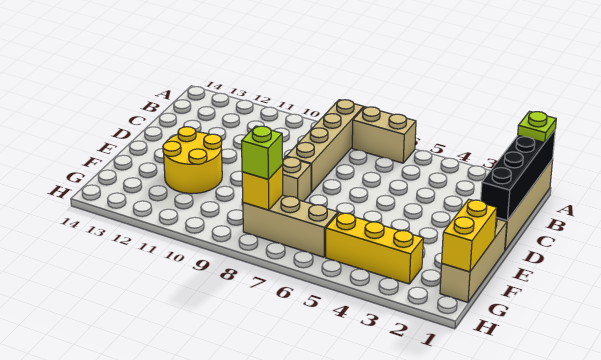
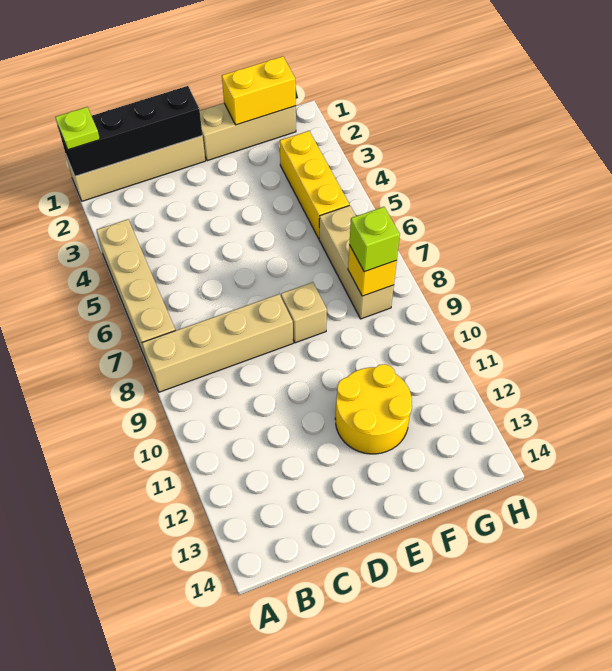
tan 1x2 brick [352,107,416,163] -> tan 1x4 brick [97,219,175,360]

